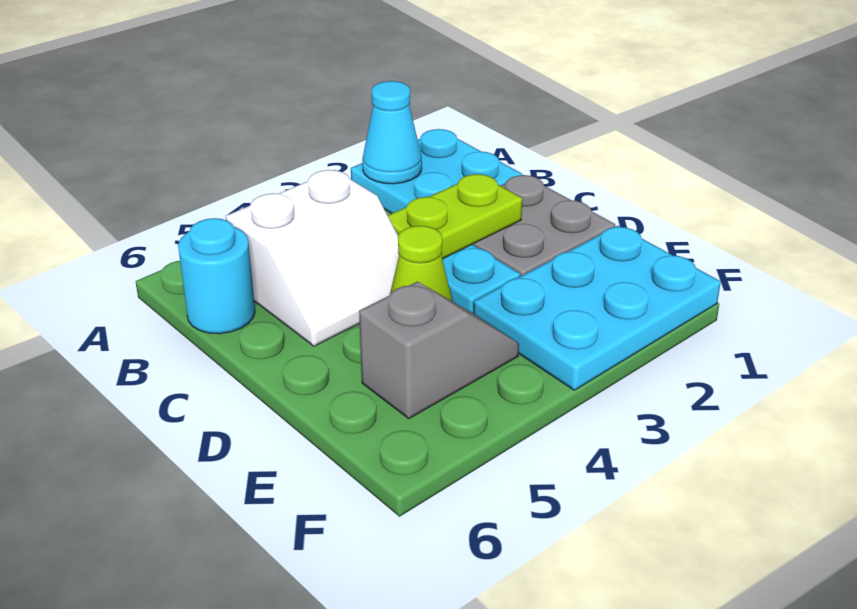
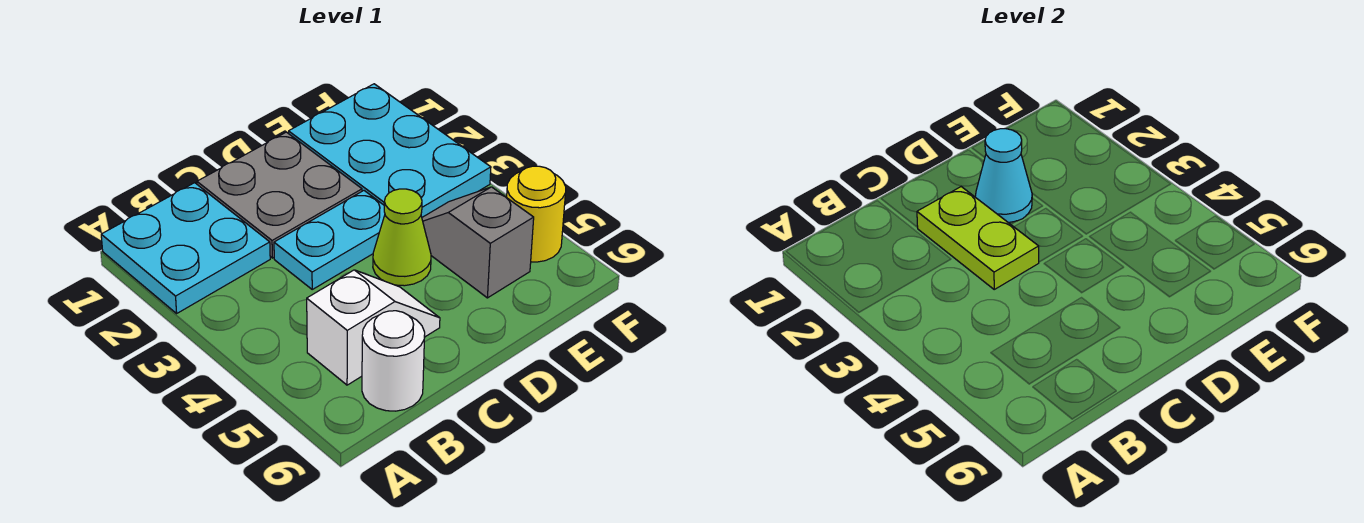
cyan 1x1 cone [362,81,422,184] -> cyan 1x1 cone moved to [975,129,1032,223]
white 2x2 slope [226,170,399,346] -> white 1x2 slope [307,270,440,385]
cyan 1x1 round brick [178,218,255,334] -> white 1x1 round brick [362,311,425,411]
none -> yellow 1x1 round brick [507,166,566,262]

